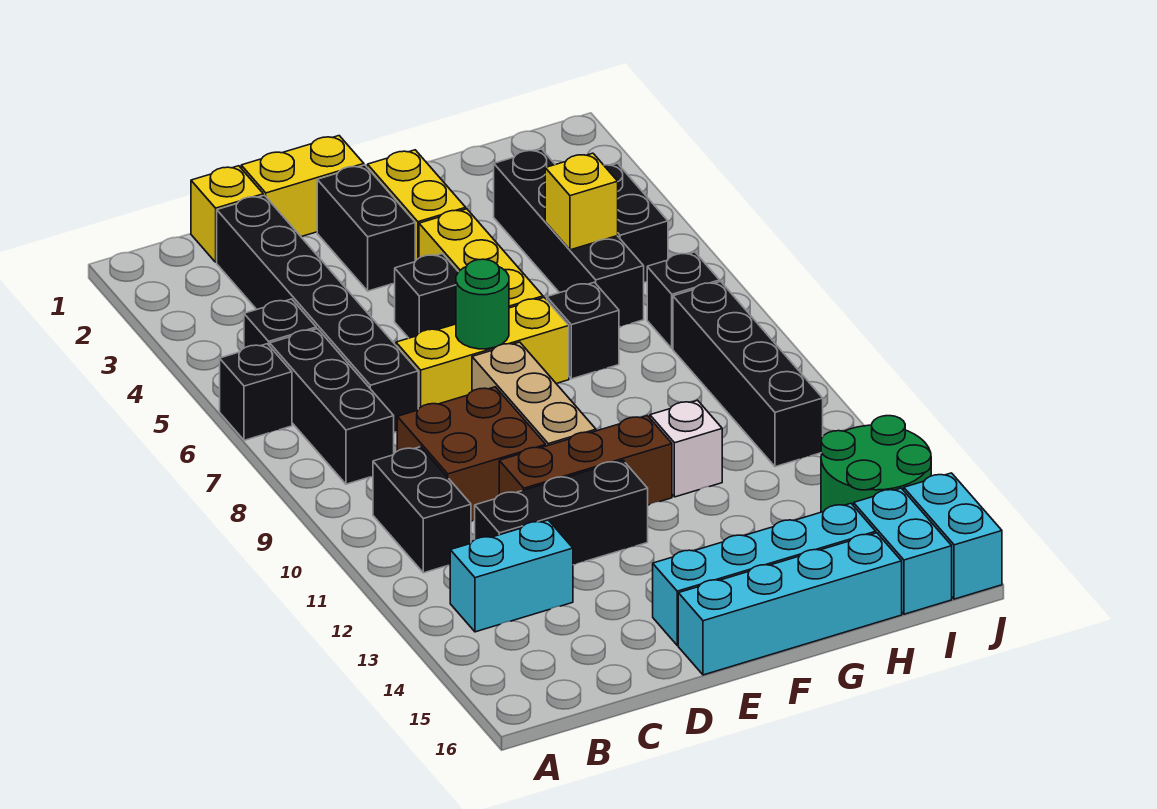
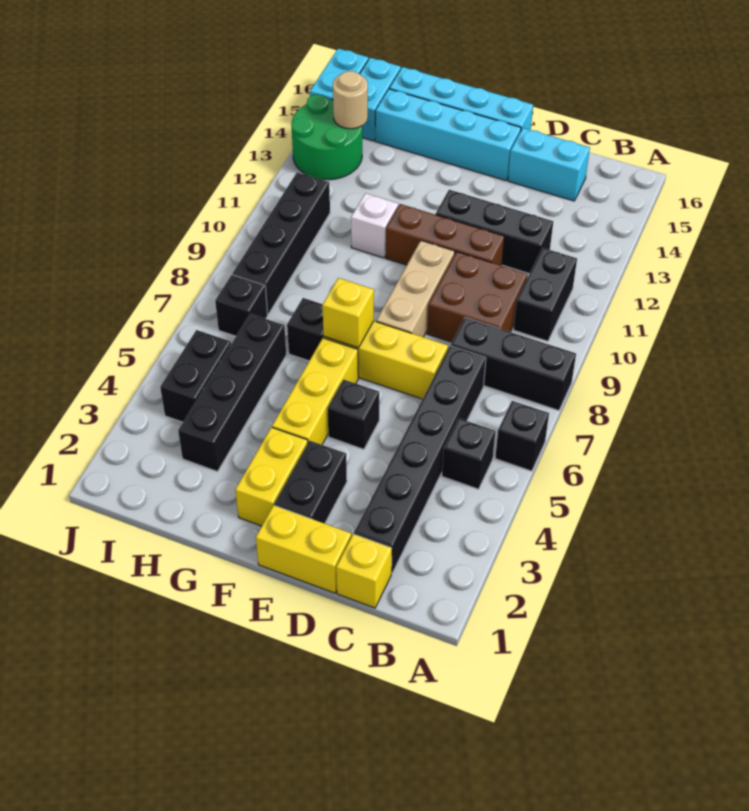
black 1x3 brick [270,329,394,484] -> black 1x3 brick turned to [451,318,576,411]
cyan 1x2 brick [450,520,573,632] -> cyan 1x2 brick moved to [508,128,590,201]
green 1x1 round brick [456,259,509,349] -> none
yellow 1x1 brick [545,153,618,250] -> yellow 1x1 brick moved to [322,278,374,348]
none -> tan 1x1 round brick [333,71,368,129]

